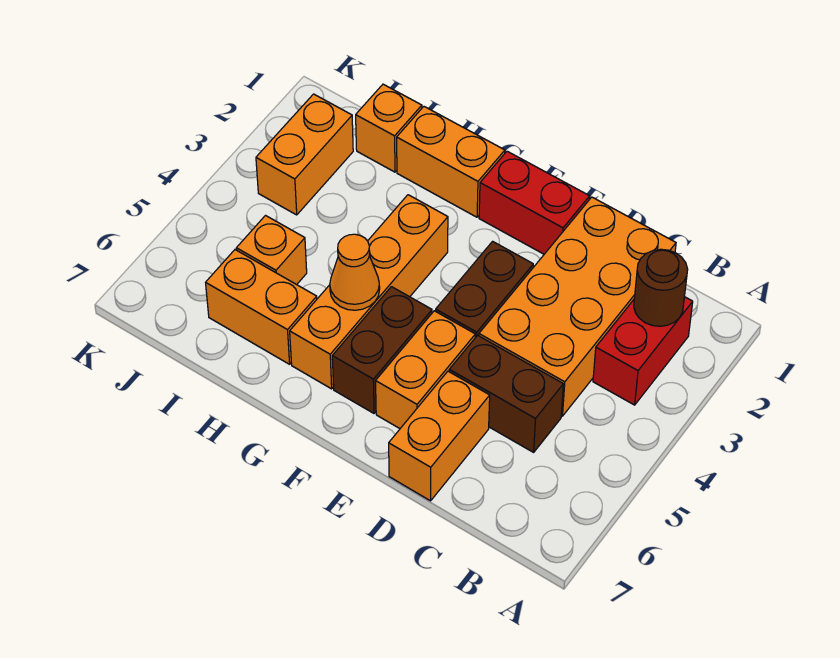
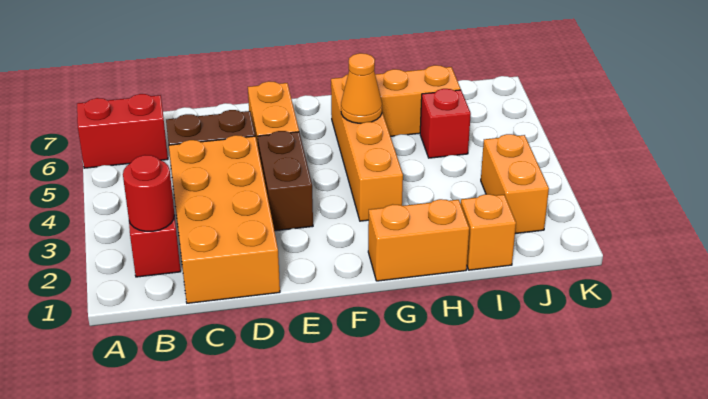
brown 1x1 round brick [634,249,688,326] -> red 1x1 round brick [123,155,174,231]
orange 1x2 brick [389,371,490,501] -> none
red 1x2 brick [479,151,590,254] -> red 1x2 brick moved to [77,94,168,168]
brown 1x2 brick [332,287,432,413] -> none
orange 1x1 brick [236,216,307,285] -> red 1x1 brick [420,89,471,158]

